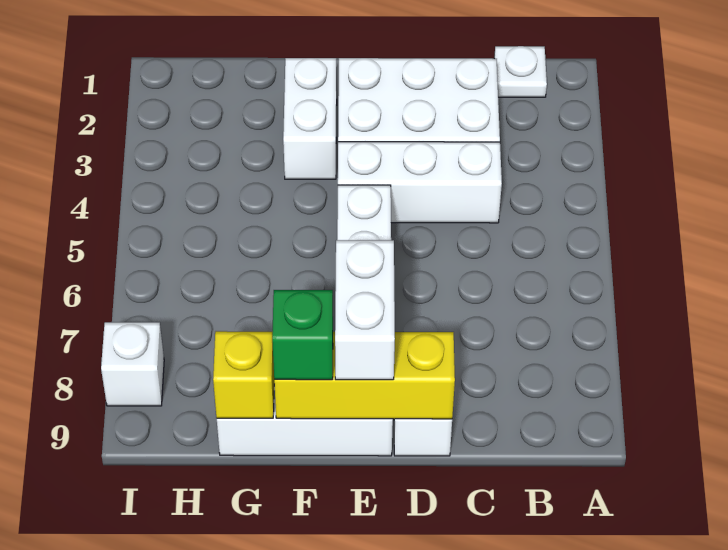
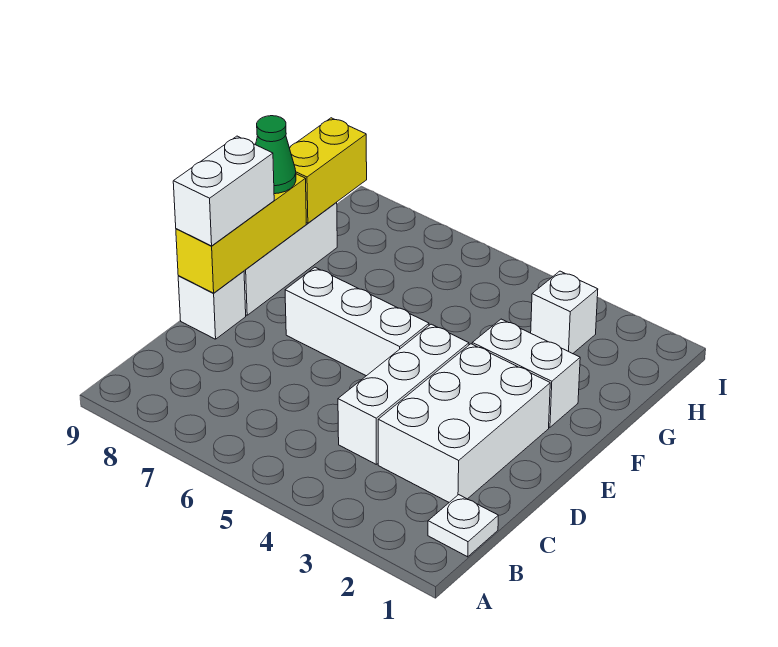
white 1x2 brick [335,240,395,380] -> white 1x2 brick turned to [173,136,274,246]
green 1x1 brick [272,290,333,380] -> green 1x1 cone [256,116,296,194]
yellow 1x1 brick [213,331,274,418] -> yellow 1x2 brick [289,118,367,223]
white 1x1 brick [101,322,164,406] -> white 1x1 brick moved to [531,271,598,354]

